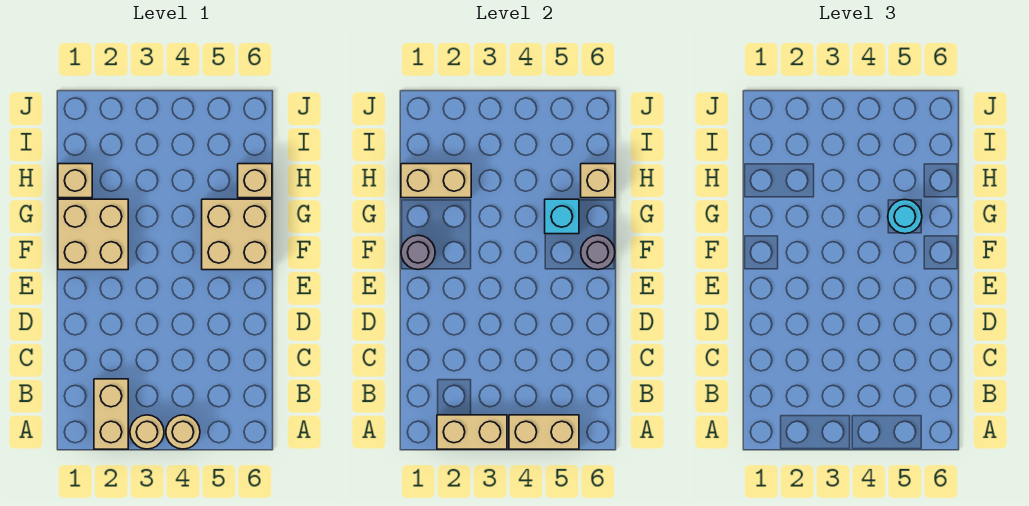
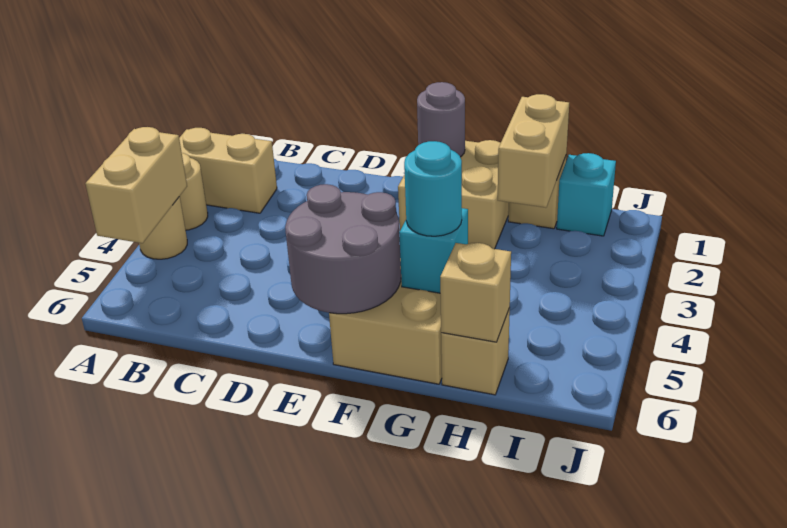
tan 1x2 brick [437,415,507,449] -> none
grey 1x1 round brick [581,235,615,270] -> grey 2x2 round brick [285,184,401,314]
none -> cyan 1x1 brick [557,153,616,236]

